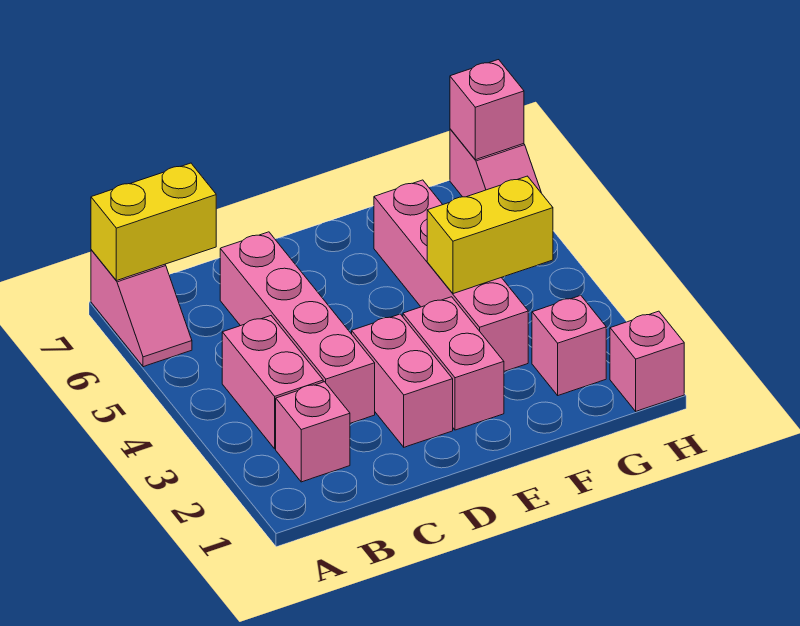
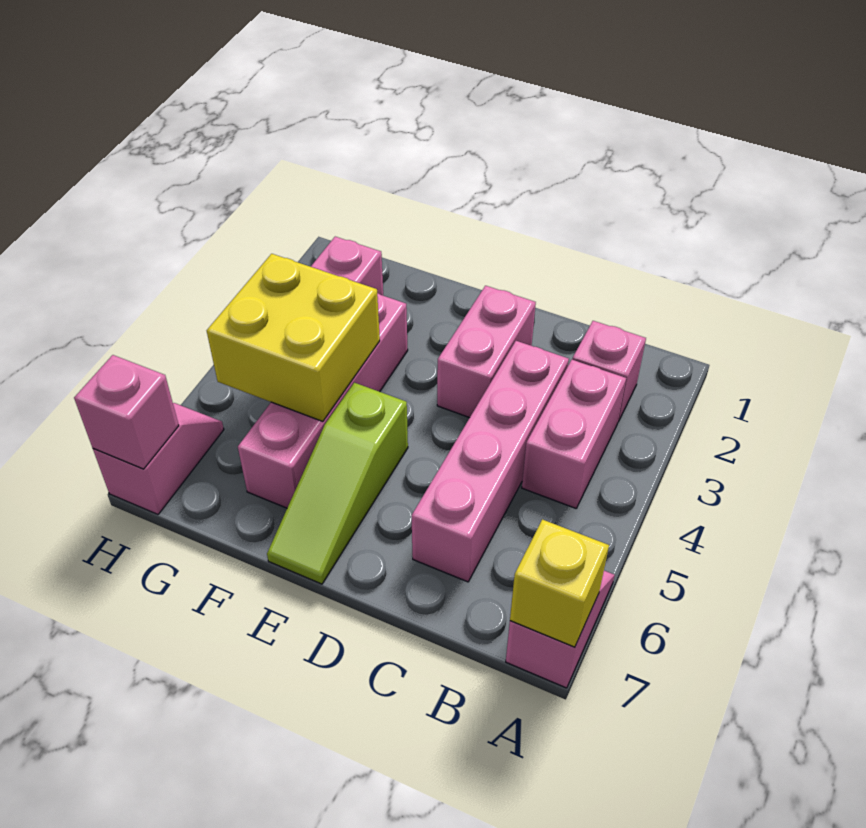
yellow 1x2 brick [91,163,216,281] -> yellow 1x1 brick [510,519,609,647]
pink 1x2 brick [403,297,504,430] -> none
none -> lime 1x3 slope [267,383,408,584]
yellow 1x2 brick [427,176,553,294] -> yellow 2x2 brick [207,254,380,422]
pink 1x1 brick [610,311,684,411] -> none

